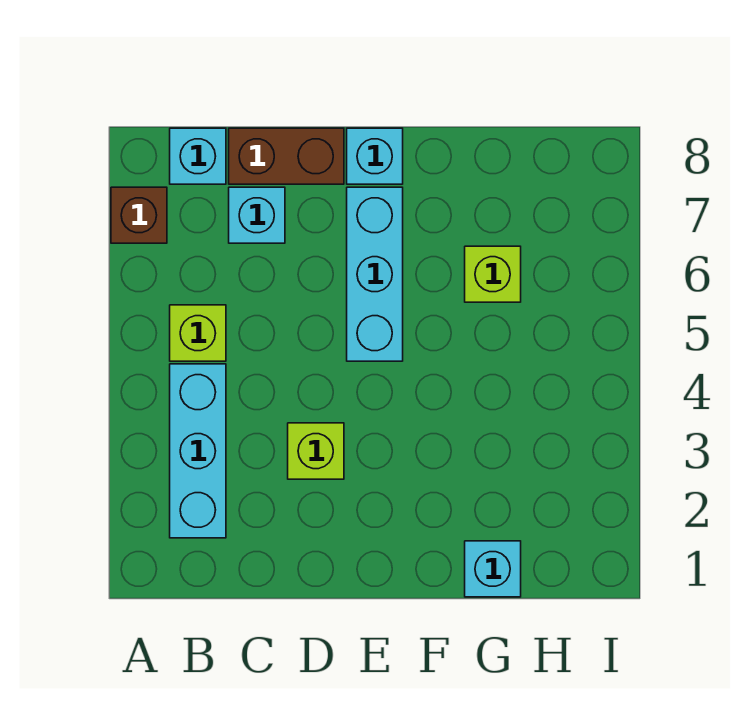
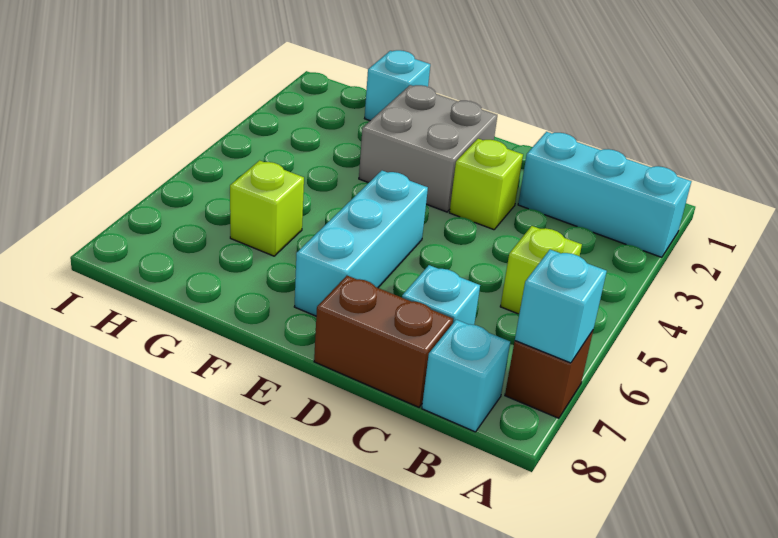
cyan 1x3 brick [170,364,226,538] -> cyan 1x3 brick turned to [518,132,691,257]
none -> grey 2x2 brick [359,85,497,212]
cyan 1x1 brick [347,128,403,184] -> cyan 1x1 brick moved to [515,250,607,363]

